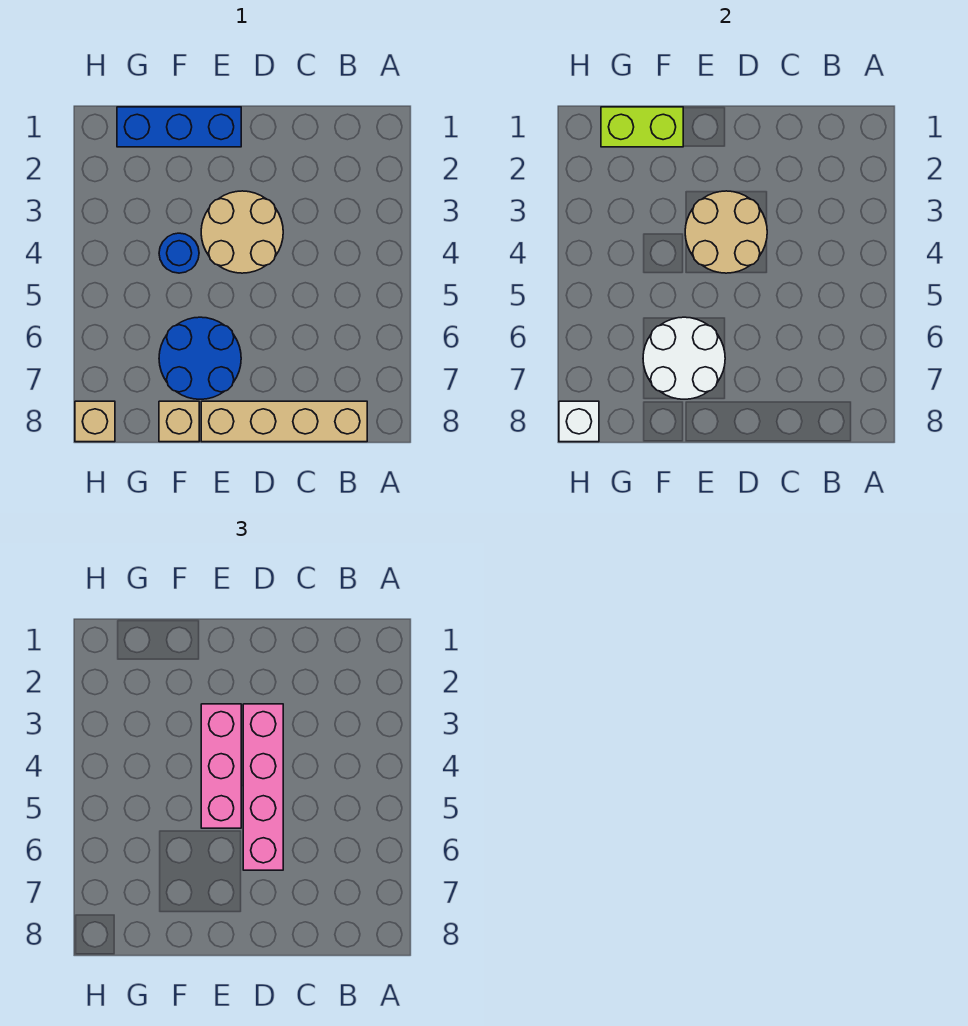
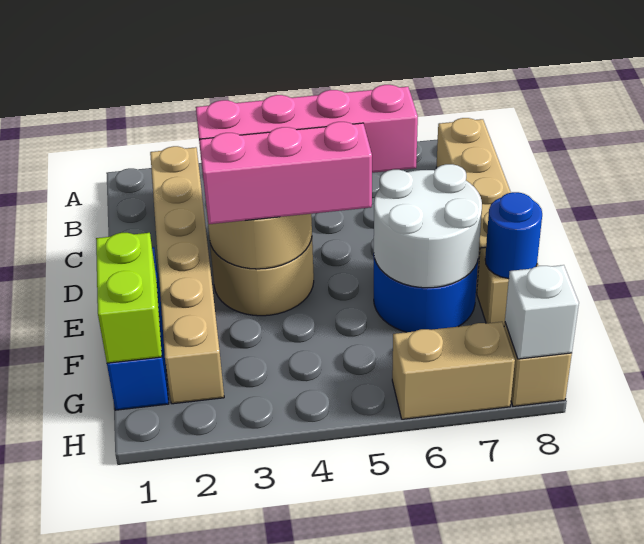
none -> tan 1x6 brick [150,146,224,404]
blue 1x1 round brick [159,233,199,273] -> blue 1x1 round brick moved to [485,192,542,279]
none -> tan 1x2 brick [392,322,515,419]

